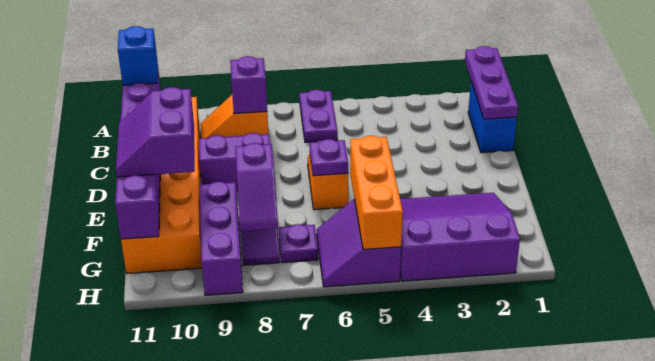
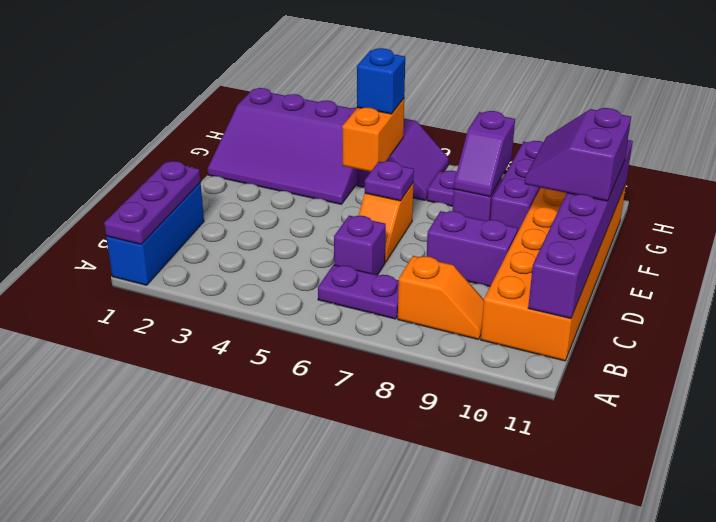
purple 1x2 plate [300,90,337,142] -> purple 1x2 plate turned to [318,265,399,319]
blue 1x2 brick [468,82,517,153] -> blue 1x3 brick [106,182,204,285]
purple 1x1 brick [230,56,267,114] -> purple 1x1 brick moved to [334,216,386,275]
blue 1x1 brick [118,26,158,85] -> blue 1x1 brick moved to [357,48,405,114]
purple 2x2 slope [116,87,195,177] -> purple 2x2 slope turned to [525,108,631,201]
purple 3x3 slope [400,193,520,281] -> purple 3x4 slope [208,88,357,204]
orange 1x3 brick [350,136,403,249] -> orange 1x2 brick [342,99,404,172]
purple 1x2 slope [235,143,278,231] -> purple 1x2 slope turned to [454,111,515,197]

